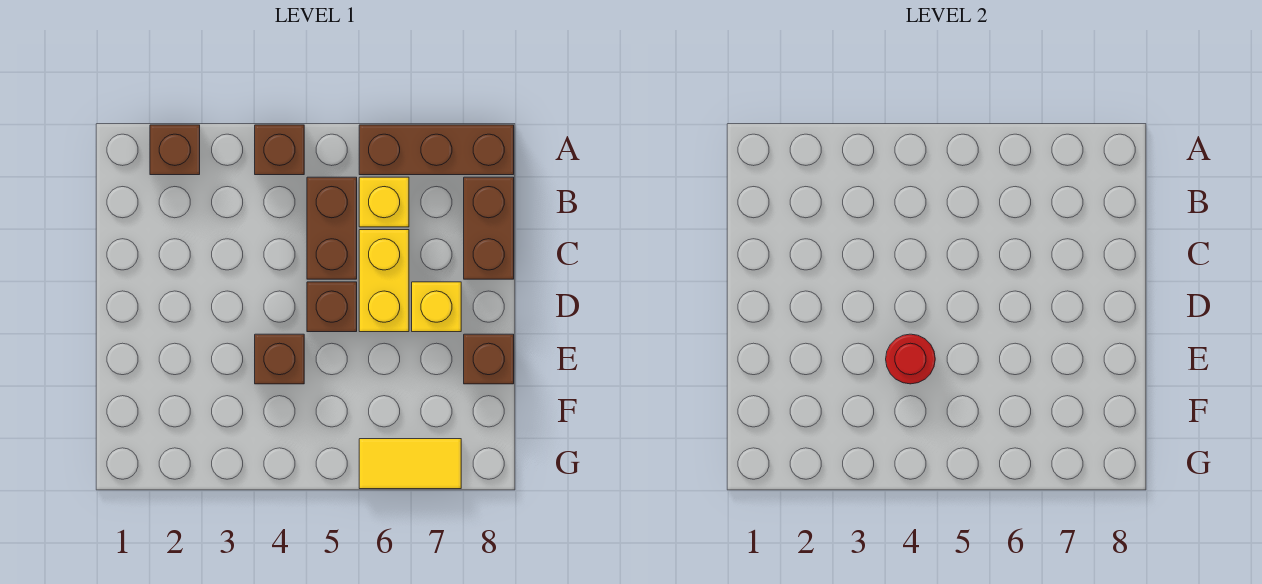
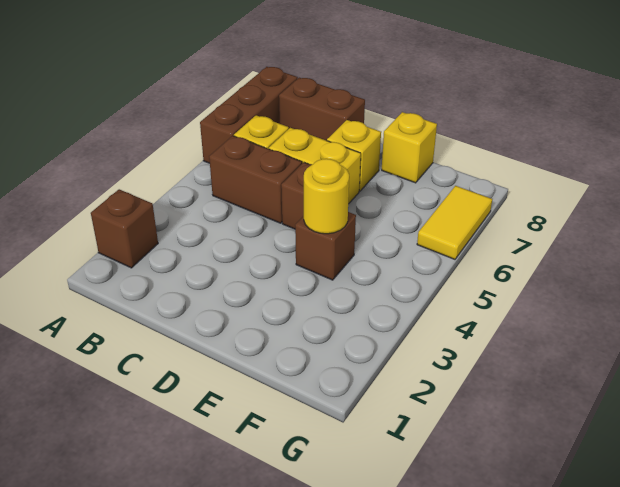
brown 1x1 brick [255,125,304,175] -> none
red 1x1 round brick [886,334,935,384] -> yellow 1x1 round brick [304,159,349,234]
brown 1x1 brick [464,334,514,384] -> yellow 1x1 brick [382,112,437,183]

